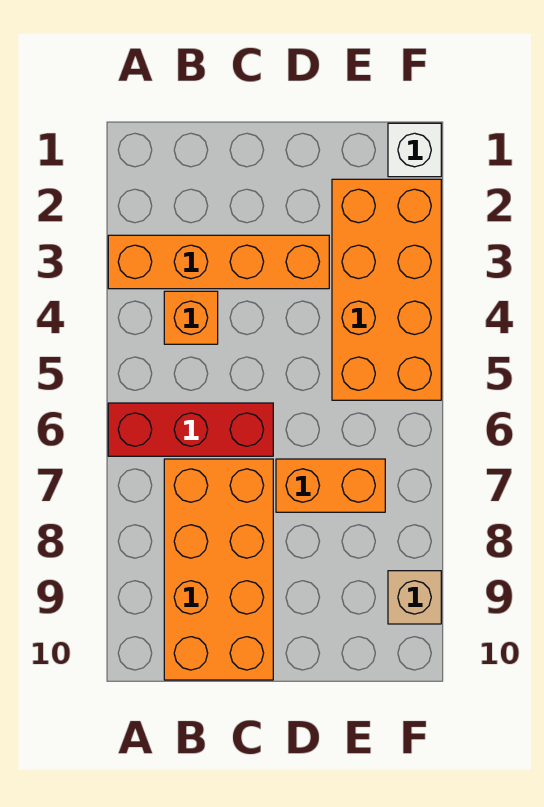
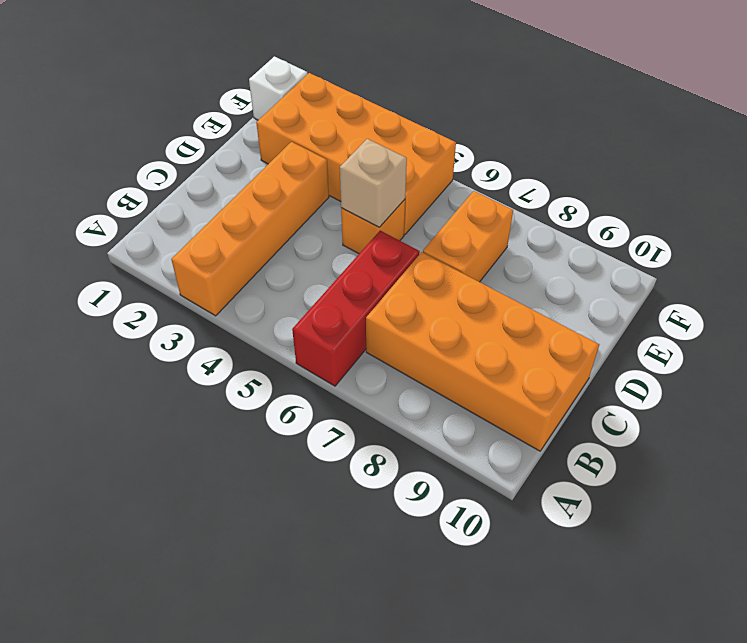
orange 1x1 brick [164,291,218,344] -> orange 1x1 brick moved to [341,200,405,254]
tan 1x1 brick [388,571,441,624] -> tan 1x1 brick moved to [340,139,407,227]

